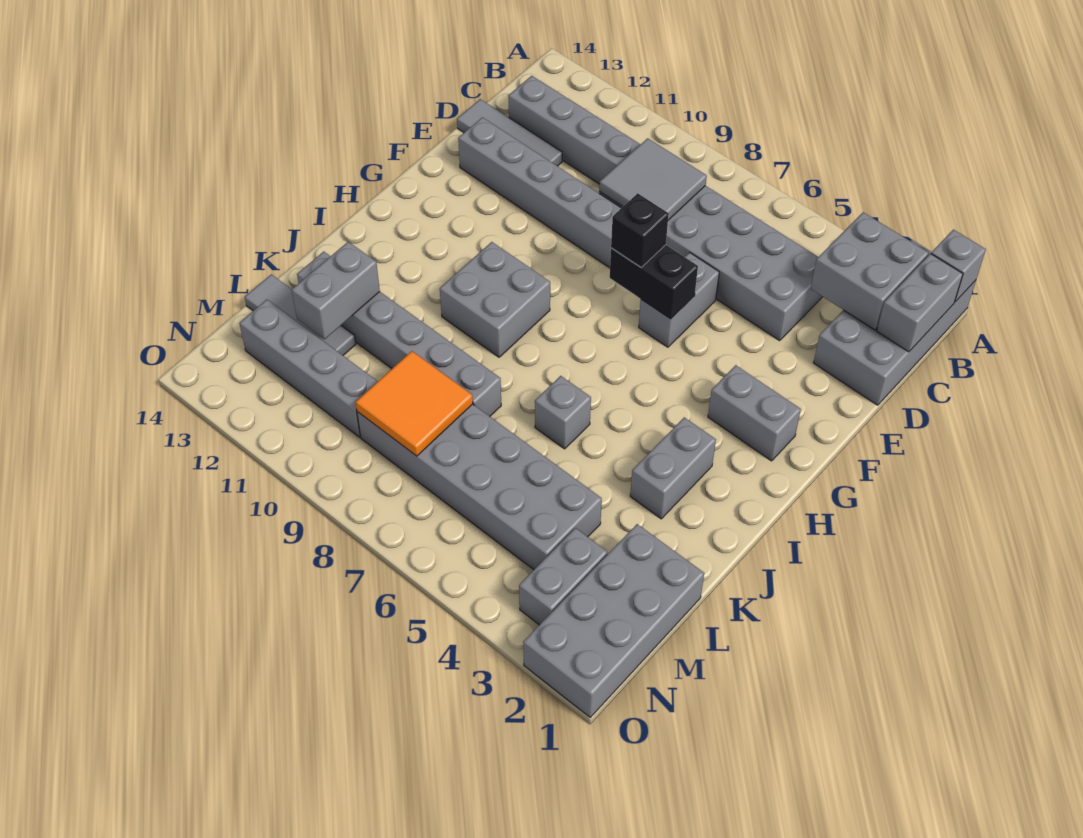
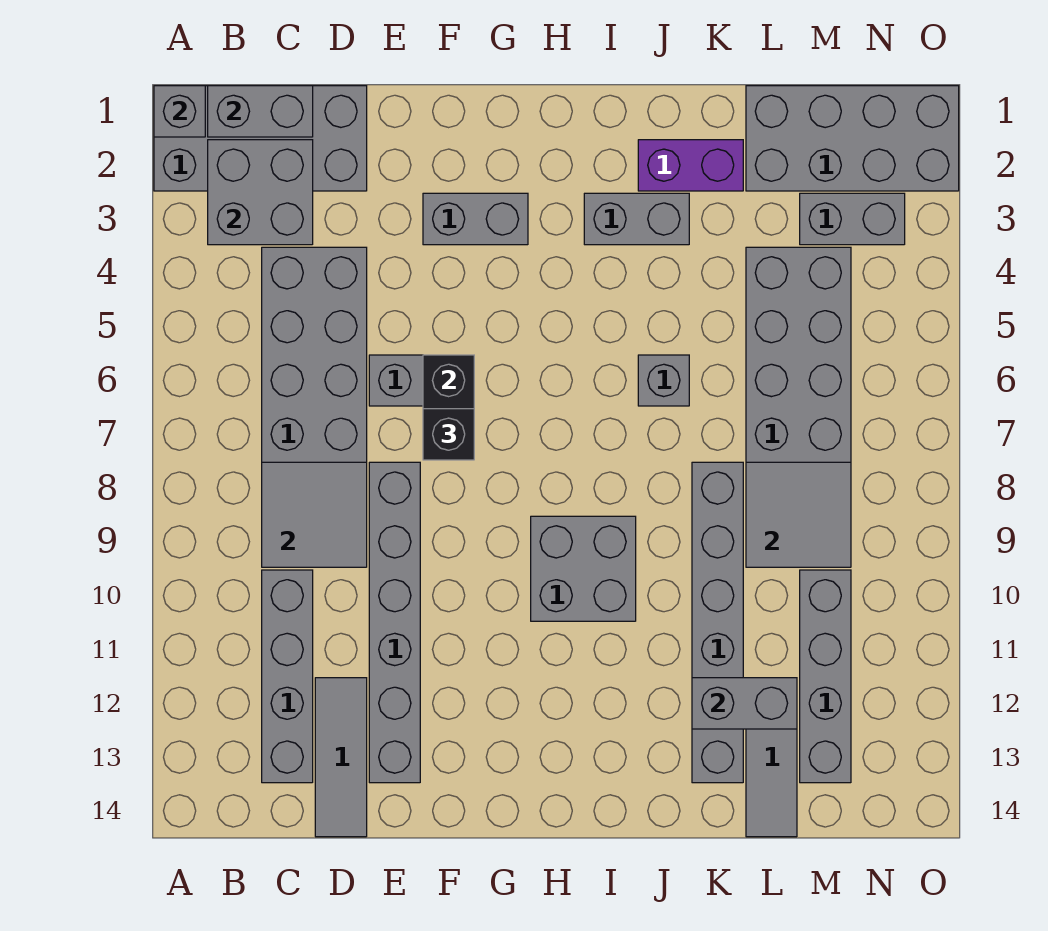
grey 1x2 brick [708,365,801,461] -> grey 1x2 brick turned to [423,193,528,245]
none -> purple 1x2 brick [638,140,743,191]
orange 2x2 tile [355,351,473,456] -> grey 2x2 tile [746,462,851,567]

